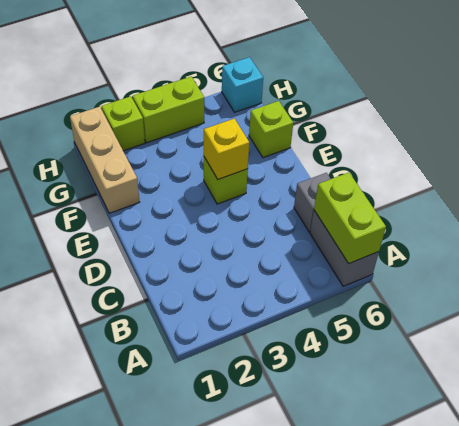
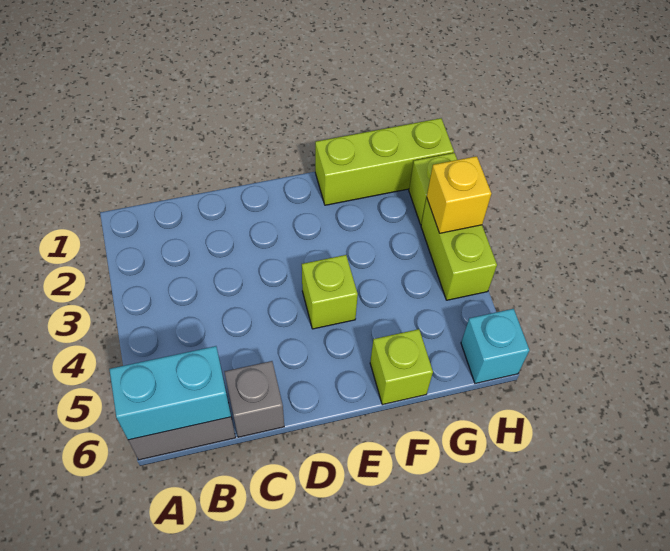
lime 1x2 brick [314,172,386,264] -> cyan 1x2 brick [109,346,231,440]
yellow 1x1 brick [204,118,249,179] -> yellow 1x1 brick moved to [427,156,491,233]
tan 1x3 brick [70,107,139,213] -> lime 1x3 brick [315,118,454,205]

